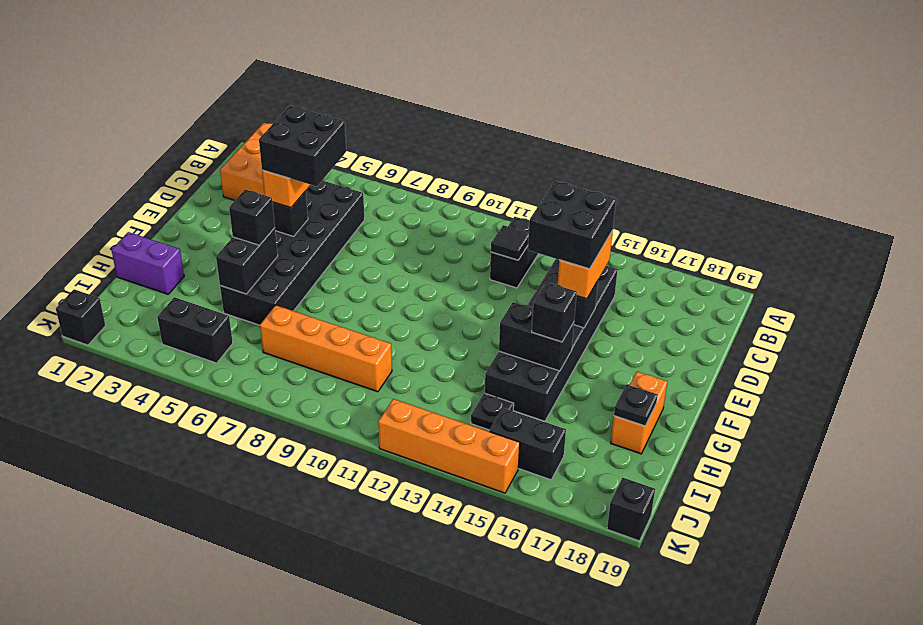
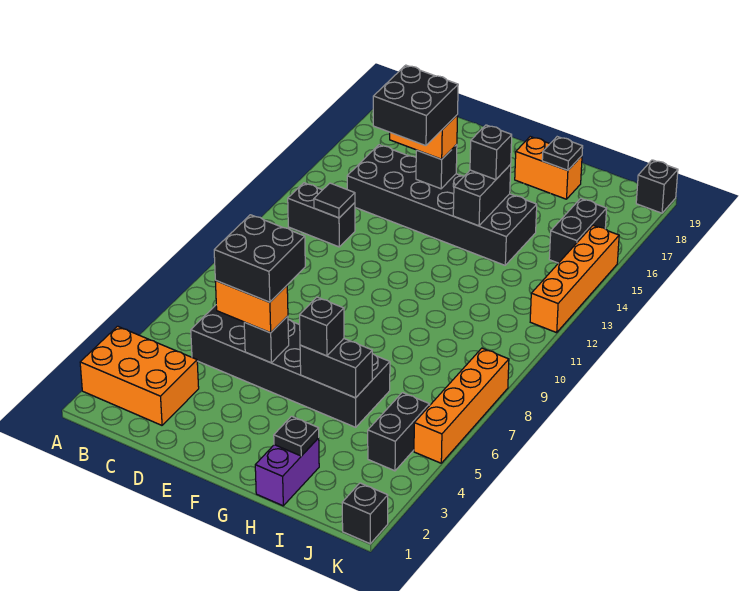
orange 1x4 brick [260,305,392,392] -> orange 1x4 brick moved to [414,348,509,463]
black 1x1 plate [471,393,514,430] -> black 1x1 plate moved to [274,416,319,456]

